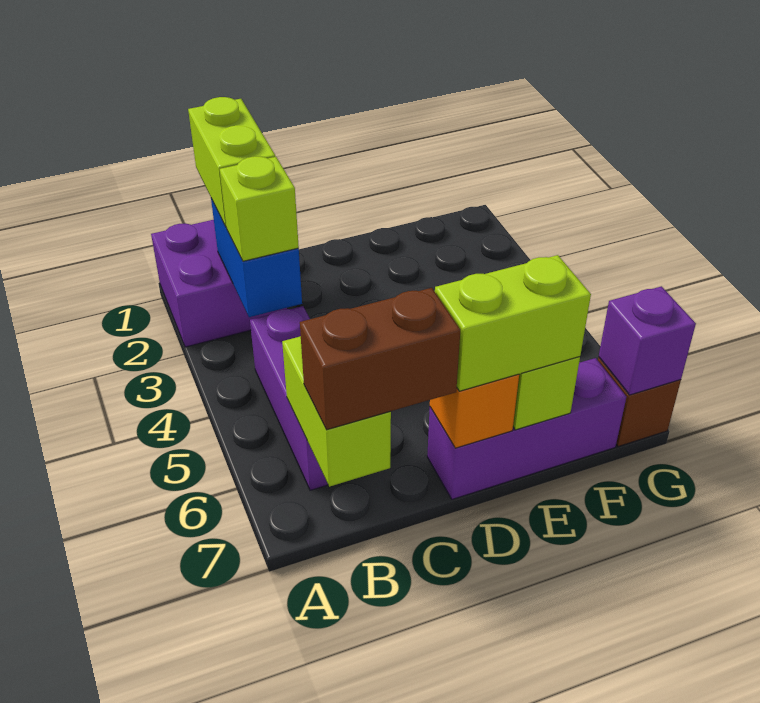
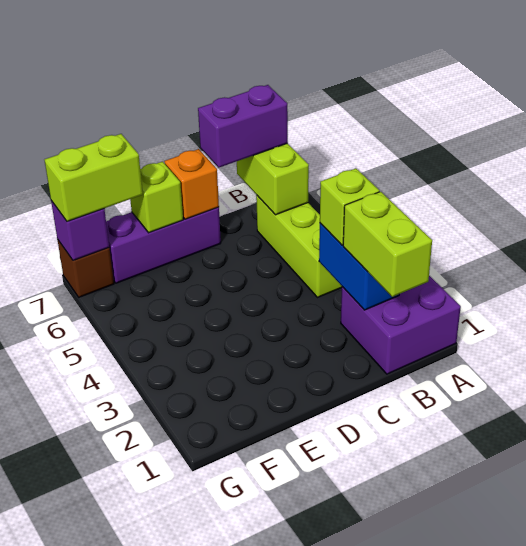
purple 1x3 brick [250,306,328,490] -> lime 1x3 brick [256,195,342,298]
brown 1x2 brick [300,288,460,430] -> purple 1x2 brick [198,85,288,167]
lime 1x2 brick [435,255,591,391] -> lime 1x2 brick moved to [44,134,143,221]

